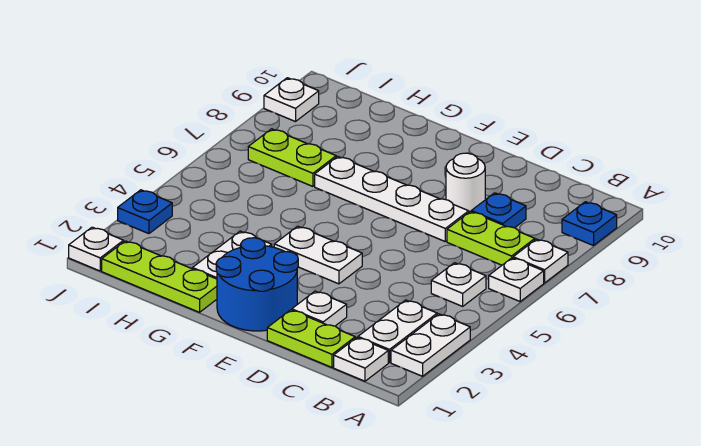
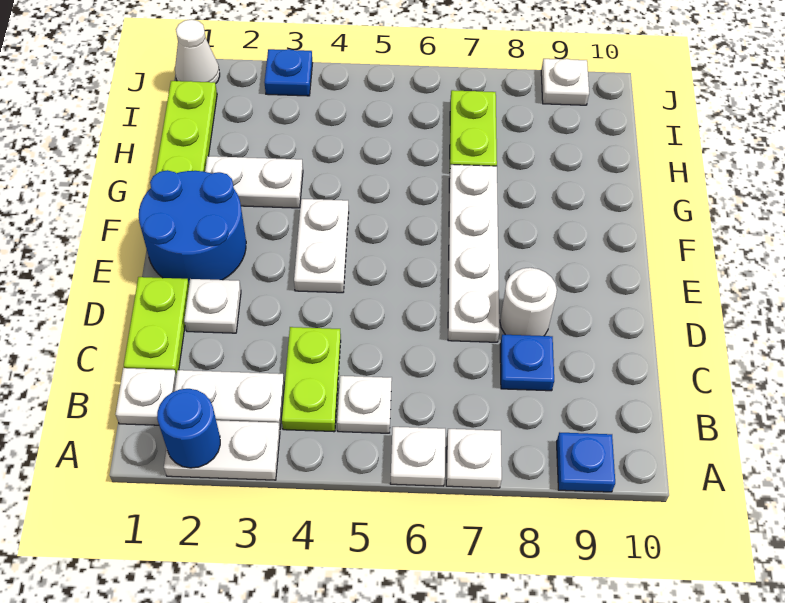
none -> blue 1x1 round brick [157,389,220,468]
lime 1x2 plate [447,212,535,265] -> lime 1x2 plate moved to [282,327,341,432]
white 1x1 plate [69,227,123,271] -> white 1x1 cone [175,19,220,84]

